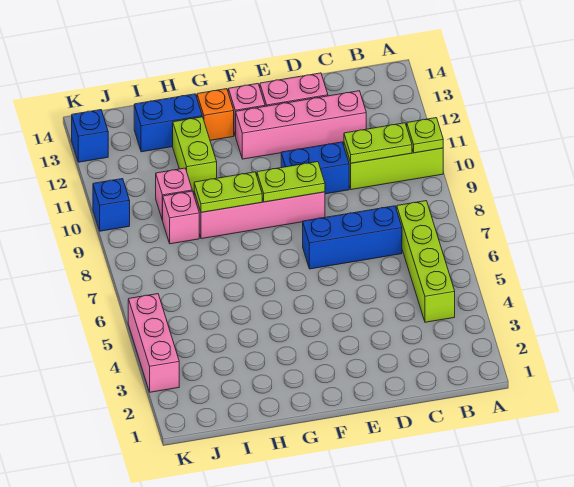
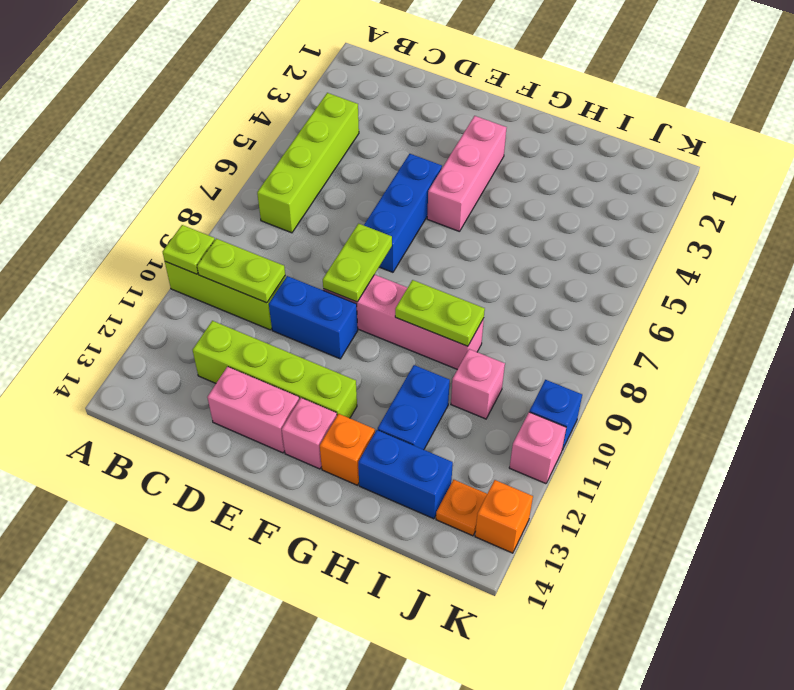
blue 1x3 brick [303,206,402,269] -> blue 1x3 brick turned to [364,154,442,272]
pink 1x4 brick [236,91,366,159] -> lime 1x4 brick [193,321,357,418]
lime 1x2 plate [257,162,325,202] -> lime 1x2 plate turned to [323,224,392,302]
lime 1x2 brick [173,117,217,192] -> blue 1x2 brick [378,365,450,450]
pink 1x1 brick [163,191,199,244] -> pink 1x1 brick moved to [509,412,566,484]
none -> orange 1x1 plate [436,480,487,536]
pink 1x3 brick [128,294,179,392] -> pink 1x3 brick moved to [427,116,507,232]
blue 1x1 brick [72,110,108,162] -> orange 1x1 brick [475,480,533,553]

